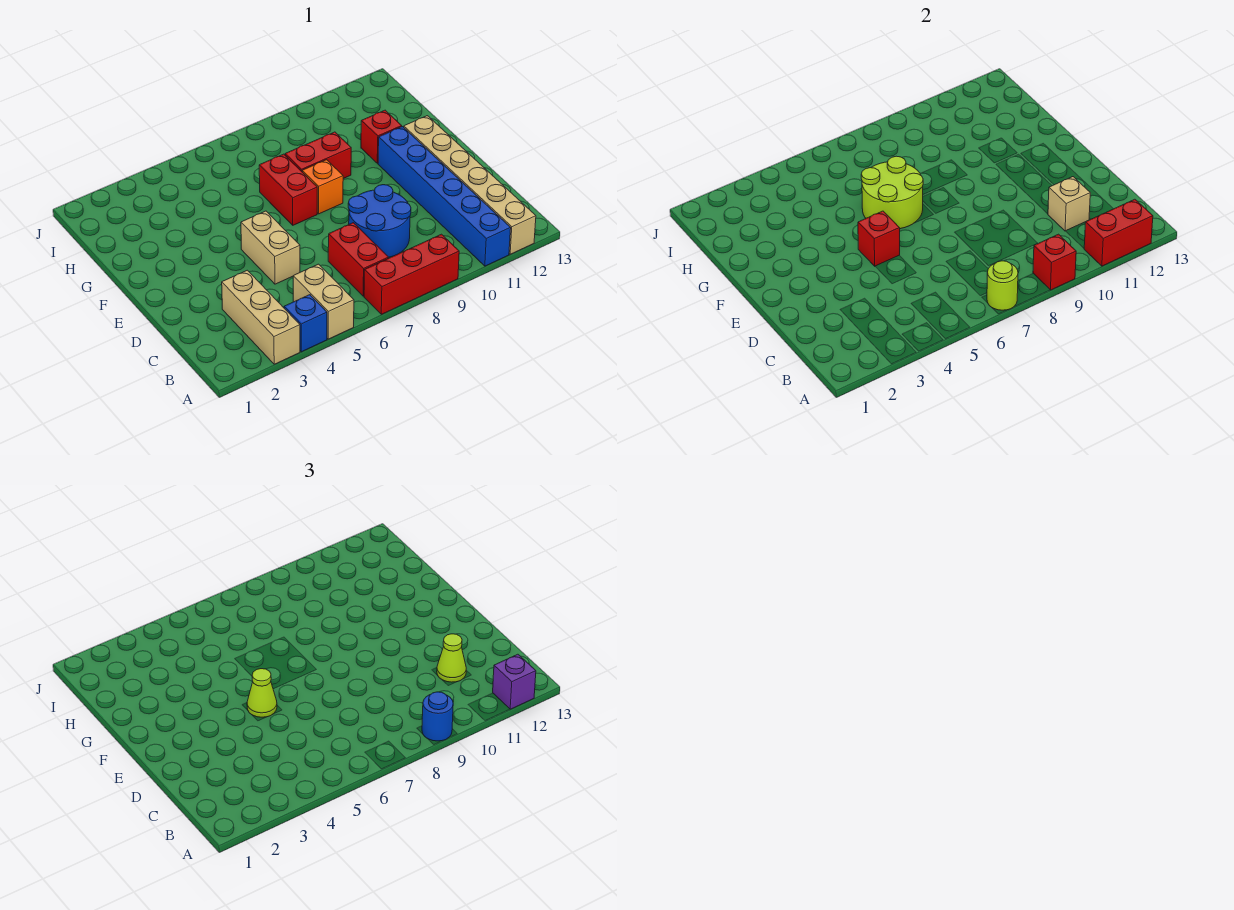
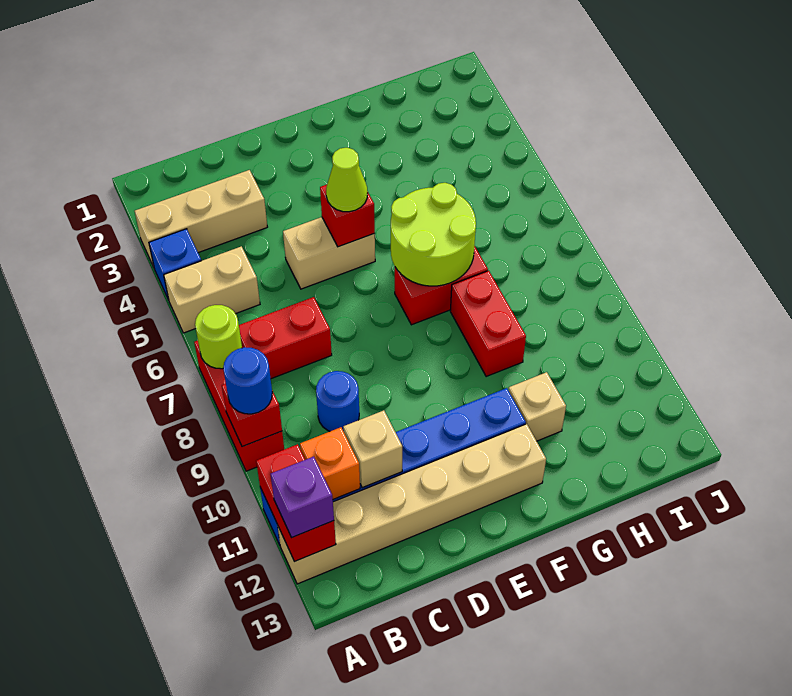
blue 2x2 round brick [348,185,411,257] -> blue 1x1 round brick [316,371,359,431]
lime 1x1 cone [437,634,466,682] -> none
orange 1x1 brick [302,160,343,214] -> orange 1x1 brick moved to [300,427,360,499]
red 1x1 brick [361,110,402,163] -> tan 1x1 brick [508,372,566,441]

